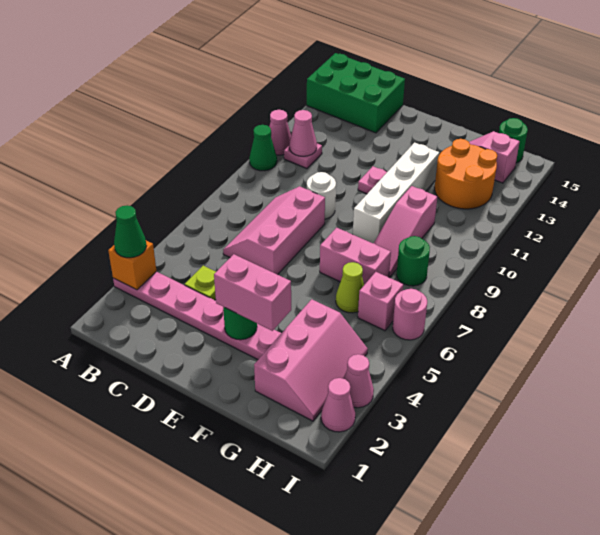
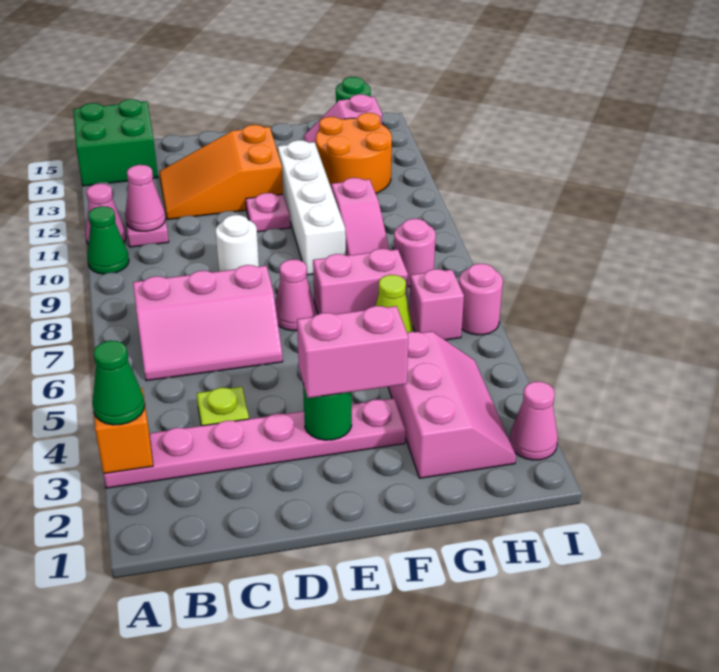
green 2x3 brick [307,53,405,133] -> green 2x2 brick [73,99,158,186]
pink 2x3 slope [223,186,325,275] -> pink 2x3 slope turned to [133,265,283,381]
none -> orange 2x3 slope [159,125,283,220]
green 1x1 round brick [397,236,430,286] -> pink 1x1 round brick [394,219,436,287]
pink 1x1 cone [344,354,374,408] -> pink 1x1 cone moved to [275,259,316,331]

